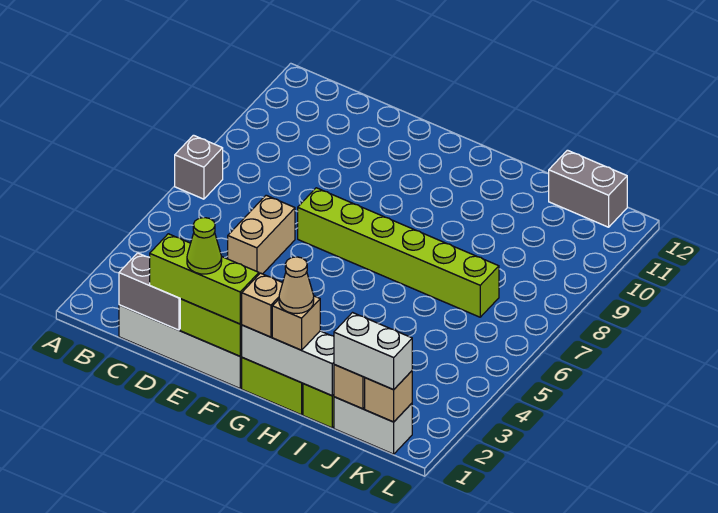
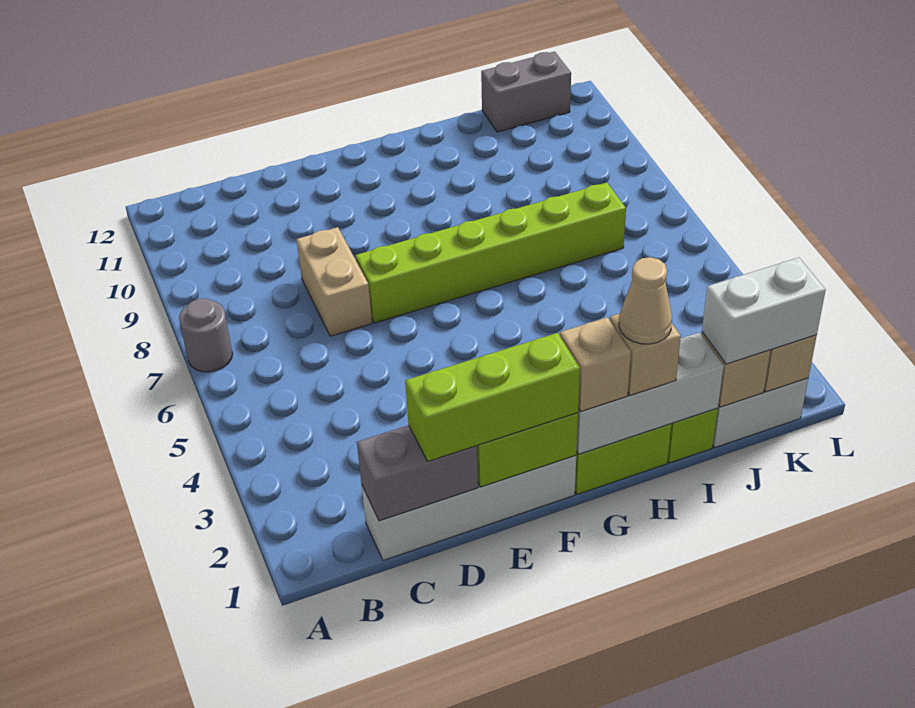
grey 1x1 brick [175,135,223,199] -> grey 1x1 round brick [179,298,233,372]
tan 1x2 brick [228,195,295,274] -> tan 1x2 brick moved to [296,227,372,336]
lime 1x1 cone [187,218,222,274] -> none

